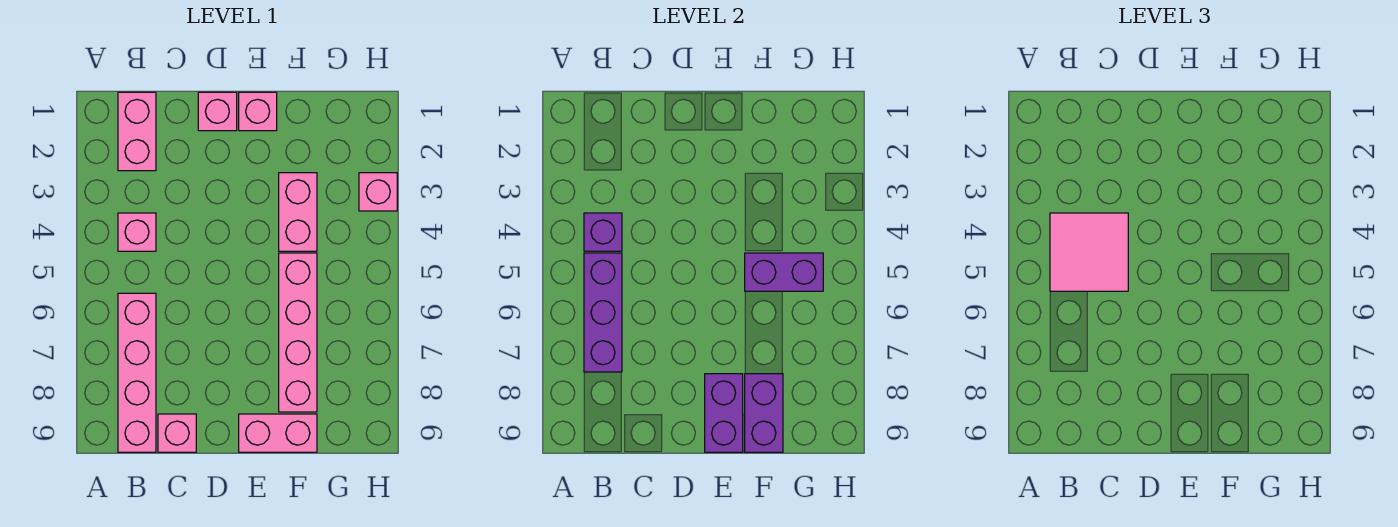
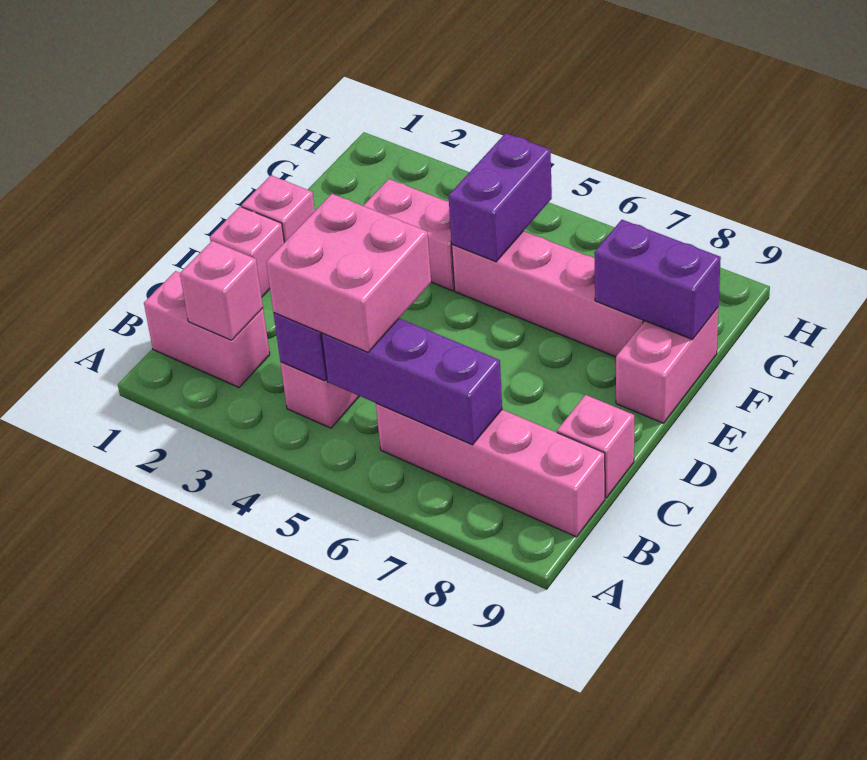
pink 2x2 tile [1050,213,1128,291] -> pink 2x2 brick [266,194,431,352]
purple 1x2 brick [705,374,743,452] -> none
pink 1x1 brick [359,173,397,211] -> pink 1x1 brick moved to [180,241,263,340]

